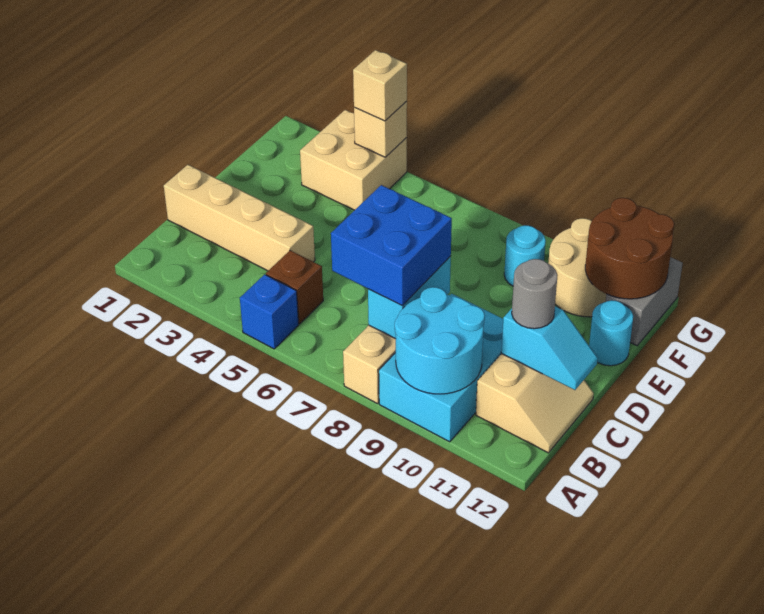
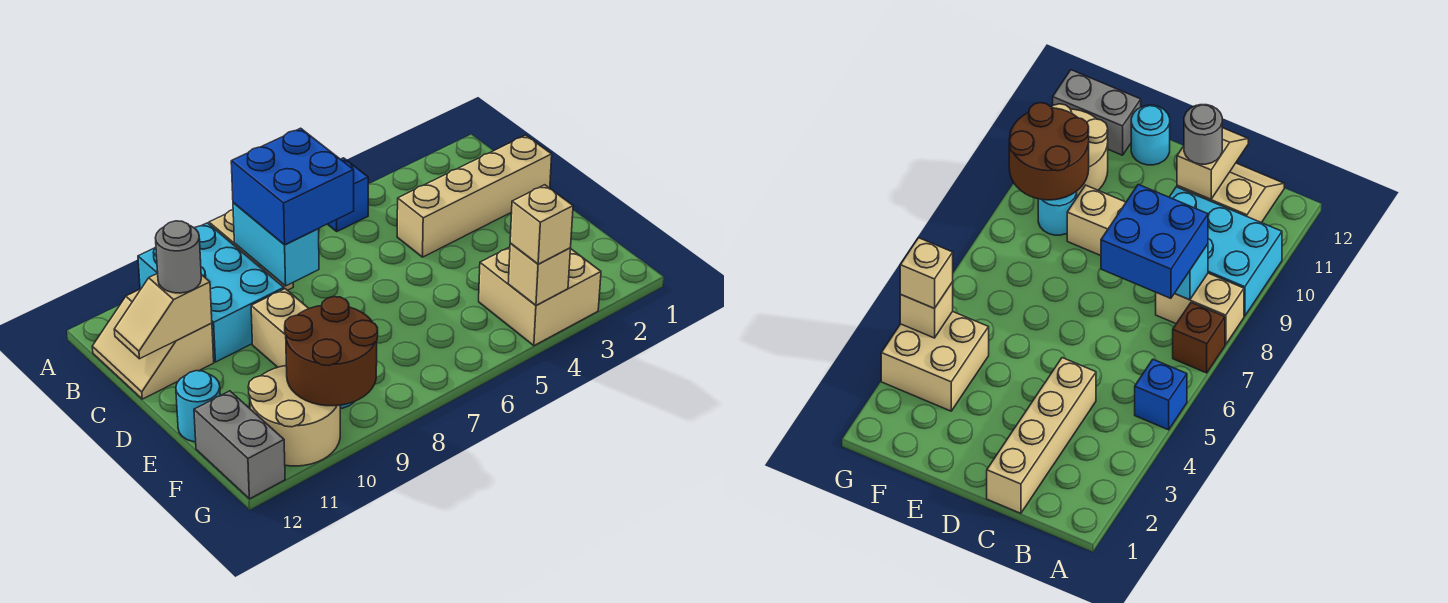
cyan 2x2 round brick [395,287,485,394] -> none
brown 1x1 brick [266,250,323,324] -> brown 1x1 brick moved to [1173,303,1225,373]
cyan 1x2 slope [501,306,598,390] -> tan 1x2 slope [114,273,212,359]
none -> tan 1x2 brick [251,289,309,367]
brown 2x2 round brick [585,198,674,299] -> brown 2x2 round brick moved to [285,297,378,406]

